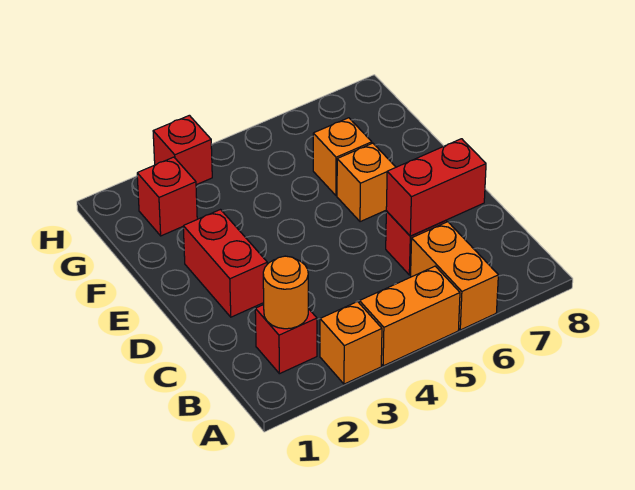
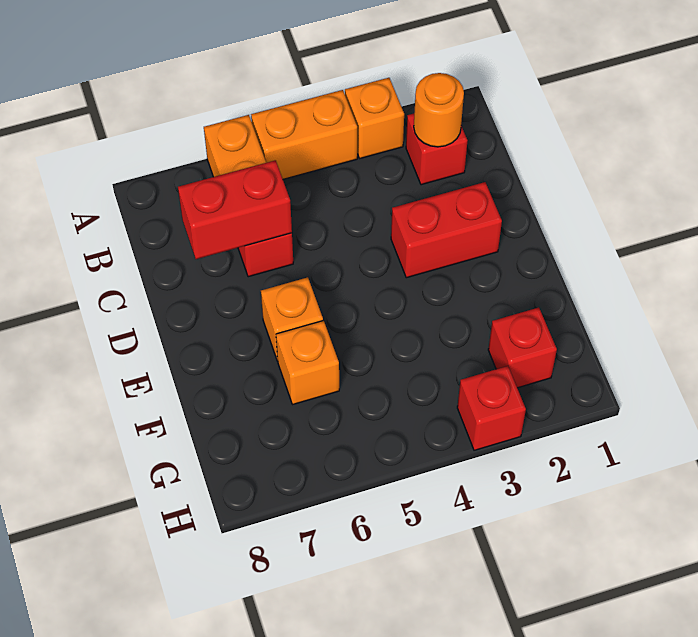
red 1x2 brick [183,210,267,317] -> red 1x2 brick turned to [391,182,502,278]

